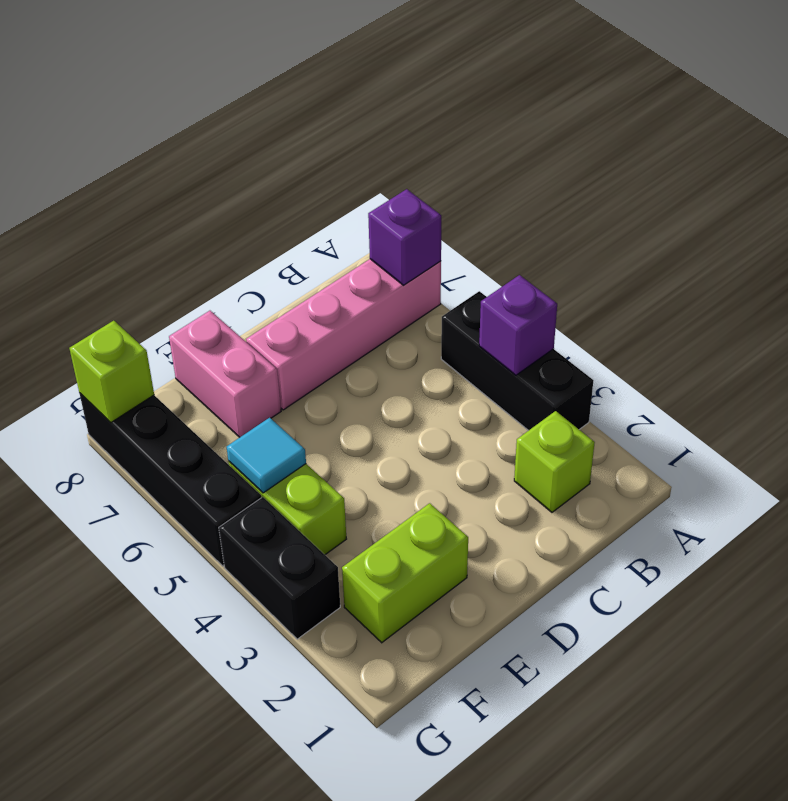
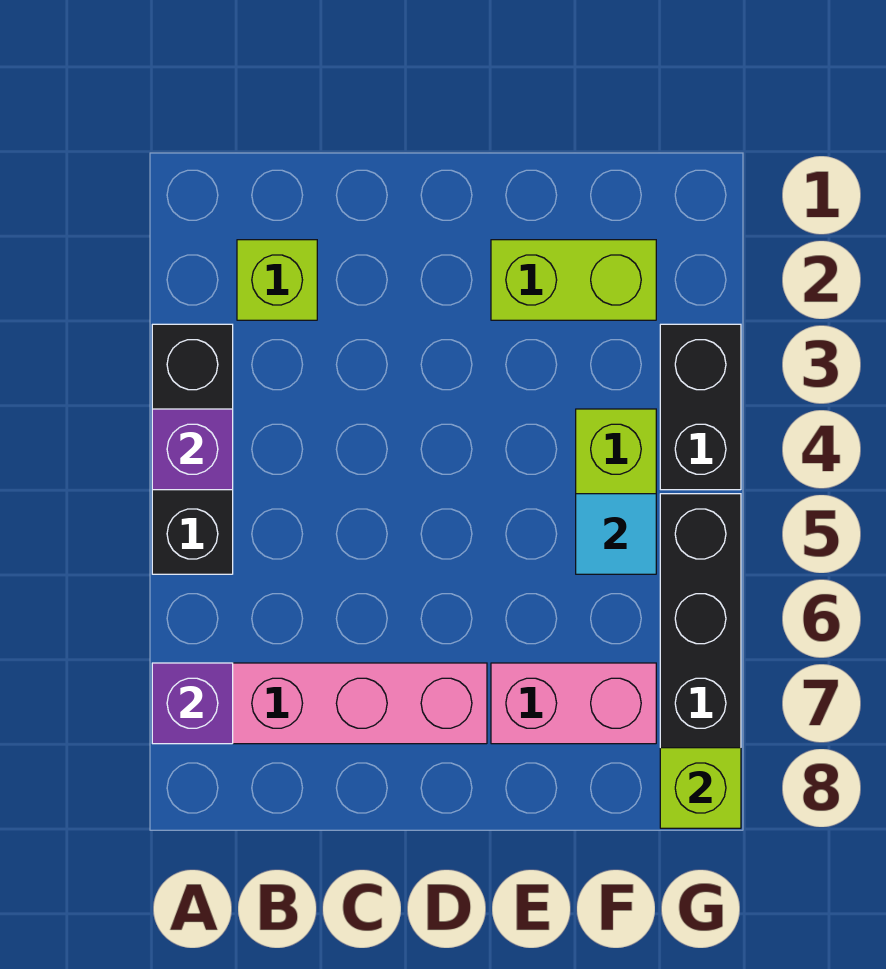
pink 1x2 brick [169,311,281,437] -> pink 1x2 brick turned to [491,663,656,744]

